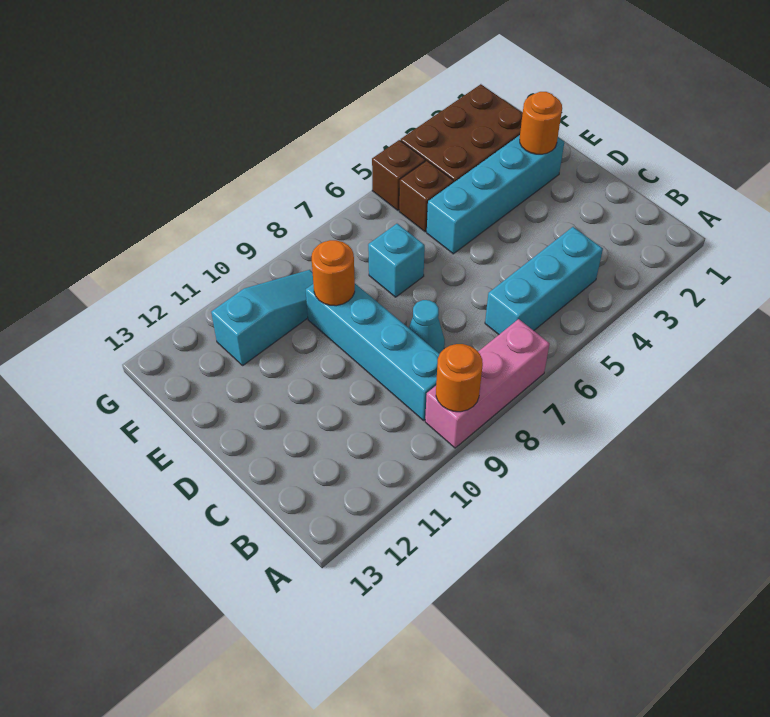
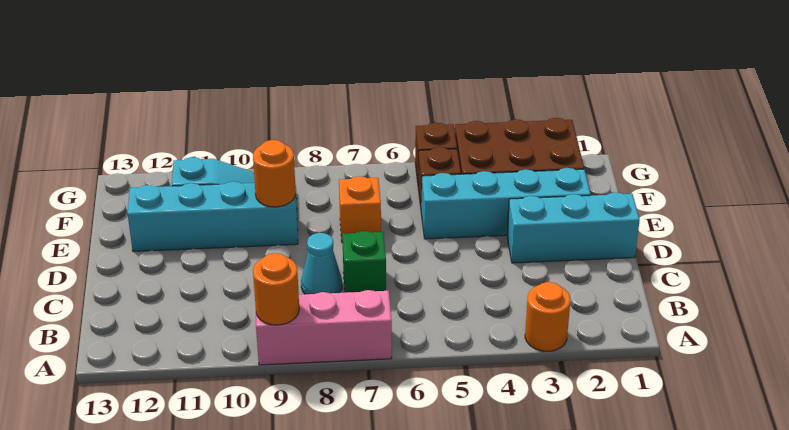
cyan 1x3 brick [485,227,603,334] -> cyan 1x3 brick moved to [507,192,640,263]
cyan 1x4 brick [306,284,440,420] -> cyan 1x4 brick turned to [128,181,298,251]
none -> green 1x1 brick [342,231,386,293]
orange 1x1 round brick [520,92,562,154] -> orange 1x1 round brick moved to [525,282,570,351]
cyan 1x1 brick [368,224,425,297] -> orange 1x1 brick [339,176,381,242]

